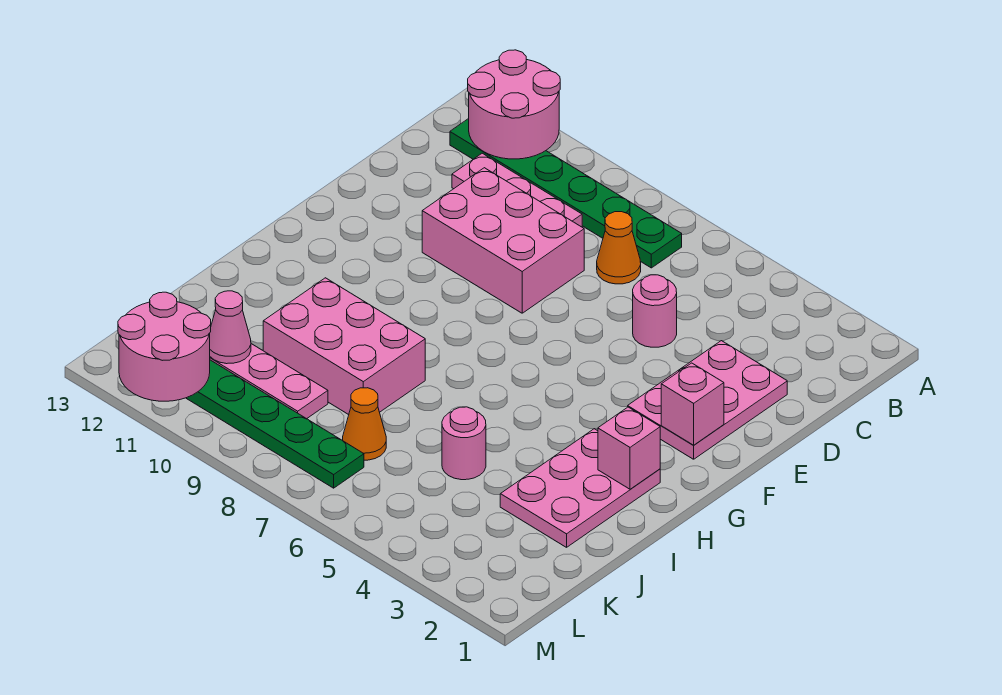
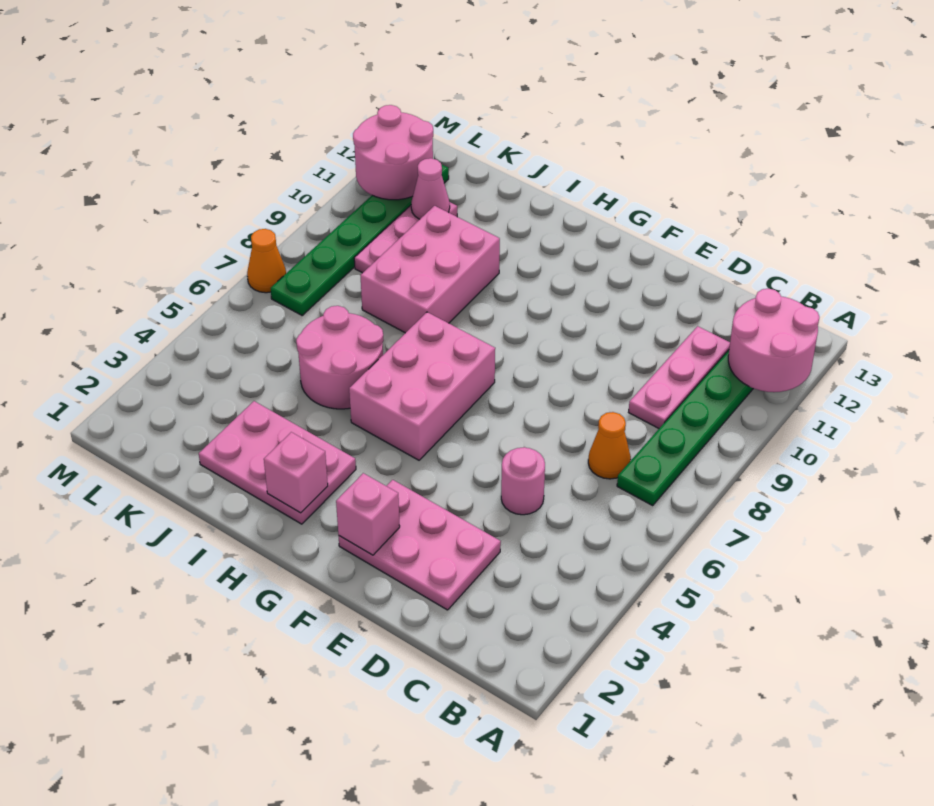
pink 2x3 brick [422,168,584,313] -> pink 2x3 brick moved to [349,312,495,460]
pink 1x1 round brick [442,407,486,480] -> pink 2x2 round brick [296,306,384,409]
orange 1x1 cone [343,388,386,460] -> orange 1x1 cone moved to [247,229,286,293]

